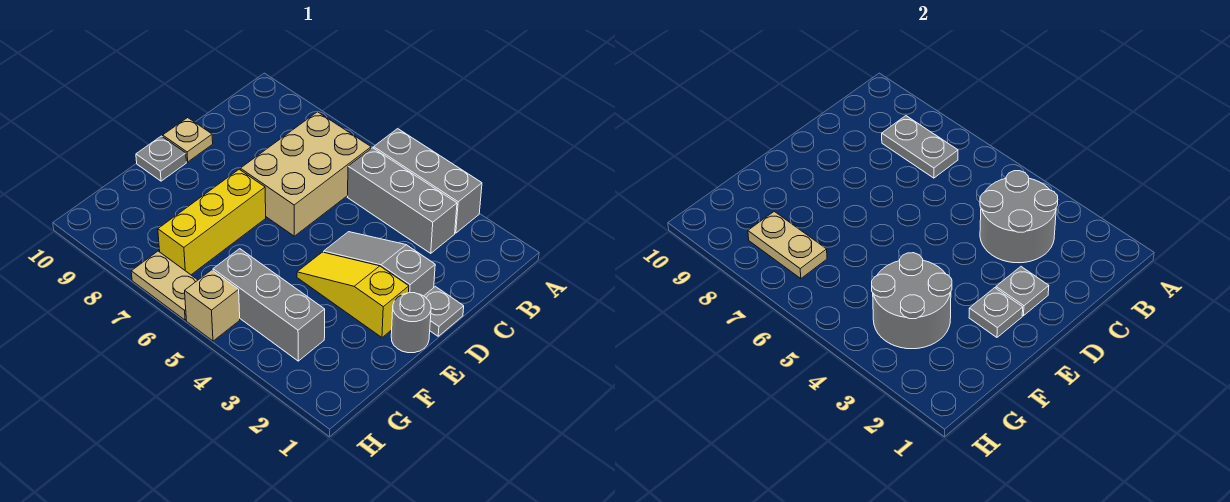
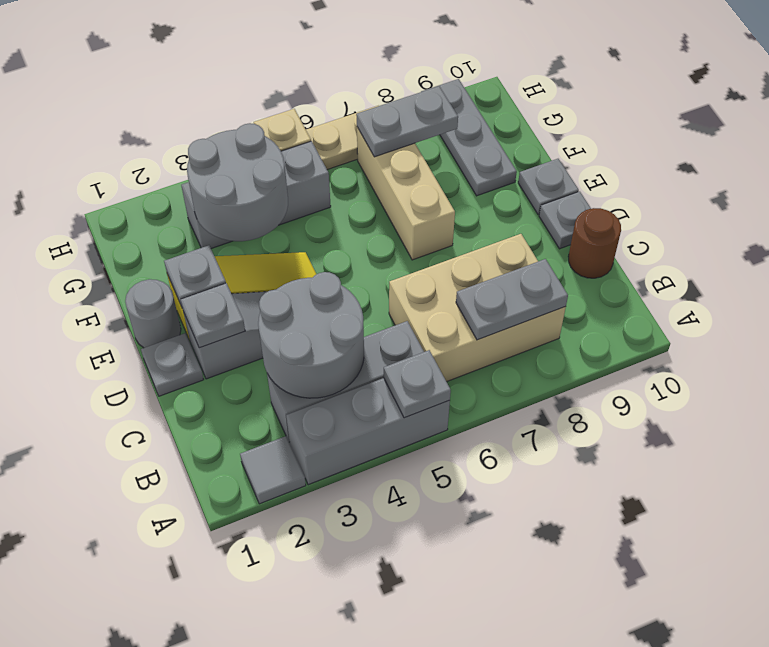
none -> grey 1x1 tile [240,436,306,504]
none -> grey 1x1 plate [384,350,451,418]
tan 2x3 brick [240,112,371,236] -> tan 2x3 brick turned to [389,234,566,382]
none -> brown 1x1 round brick [568,208,621,278]
tan 1x1 plate [163,118,213,162] -> grey 1x1 plate [539,191,591,249]
yellow 1x3 brick [158,169,266,275] -> tan 1x3 brick [357,127,455,260]
none -> grey 1x3 plate [421,79,517,196]
tan 1x2 plate [748,211,827,279] -> grey 1x2 plate [356,86,458,157]

